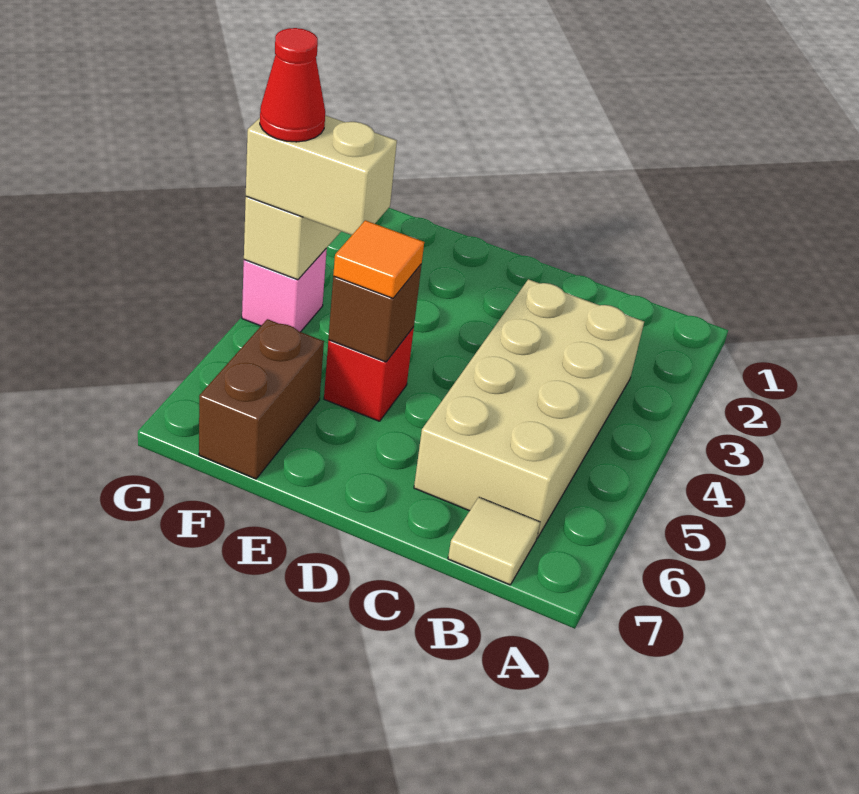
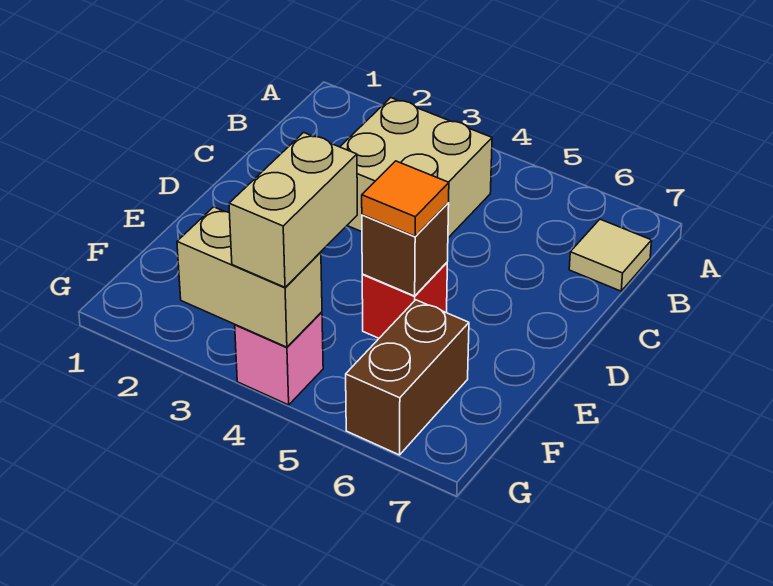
tan 2x4 brick [414,279,644,538] -> tan 2x2 brick [340,98,492,238]
brown 1x2 brick [199,319,324,479] -> brown 1x2 brick turned to [346,300,469,455]
red 1x1 cone [260,28,325,142] -> none

